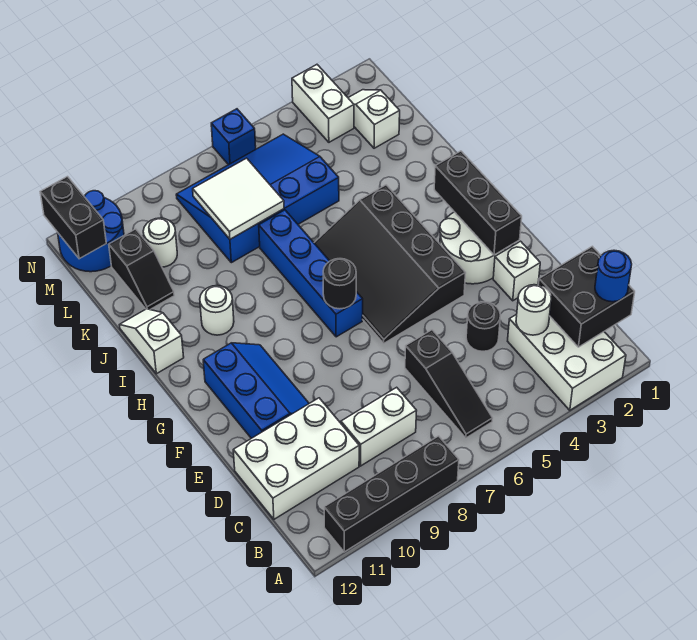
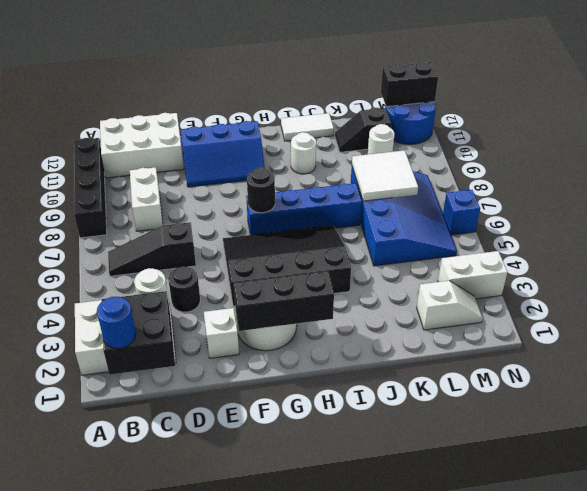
white 2x3 brick [233,398,359,519] -> white 2x3 brick turned to [100,113,184,178]
white 1x2 slope [120,309,184,374] -> white 1x2 tile [281,113,334,141]

